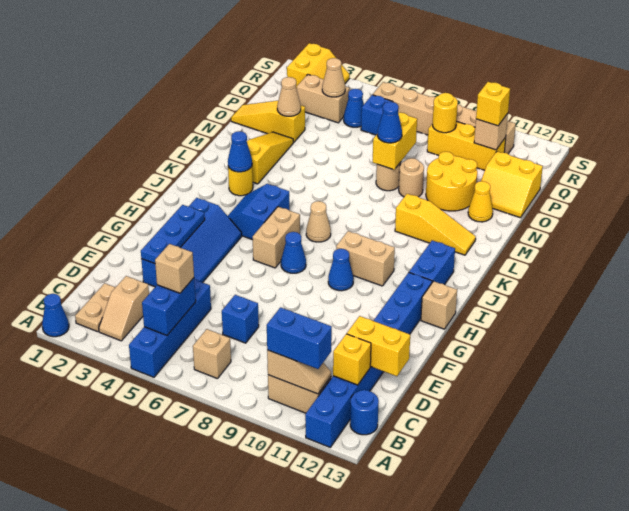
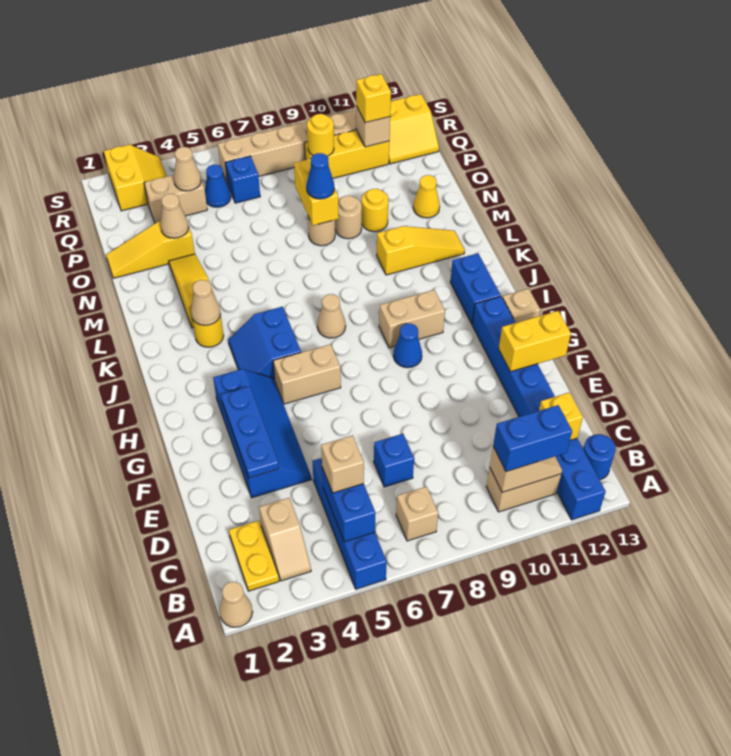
blue 1x1 cone [42,294,69,337] -> tan 1x1 cone [219,582,253,627]
tan 1x2 plate [75,283,115,332] -> yellow 1x2 plate [229,521,279,591]
yellow 1x2 brick [347,316,410,376] -> yellow 1x2 brick moved to [499,311,571,372]
tan 1x2 brick [253,207,300,268] -> tan 1x2 brick turned to [273,344,341,404]
blue 1x1 cone [281,232,306,273] -> none
blue 1x1 cone [228,131,252,172] -> tan 1x1 cone [191,280,221,325]
yellow 2x2 round brick [426,152,477,211] -> yellow 1x1 round brick [362,189,388,232]
yellow 2x2 slope [481,151,543,218] -> yellow 2x2 slope moved to [389,94,439,164]

